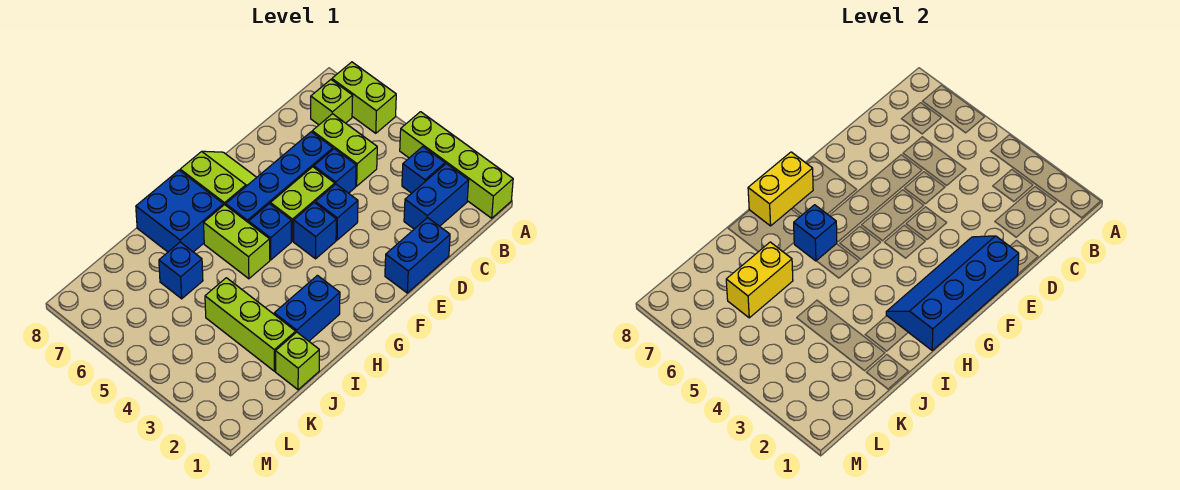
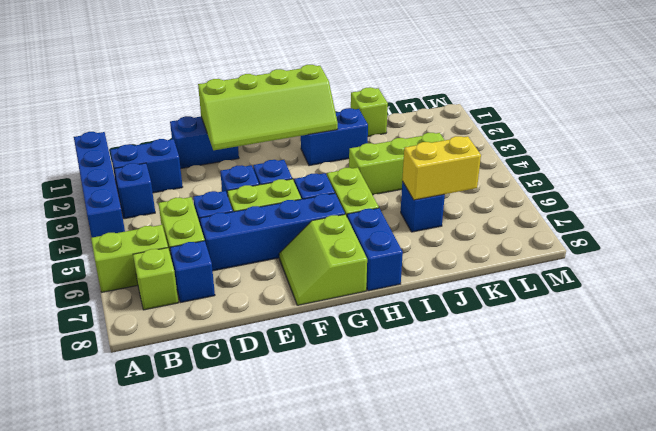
lime 1x4 brick [400,112,513,218] -> blue 1x4 brick [74,132,125,237]
lime 1x2 brick [332,62,396,133] -> lime 1x2 brick turned to [91,225,168,292]
blue 2x4 slope [886,236,1019,350] -> lime 2x4 slope [198,65,338,150]
yellow 1x2 brick [748,152,813,226] -> none
blue 1x1 brick [794,205,837,261] -> blue 1x1 brick moved to [170,241,215,302]
blue 2x2 brick [136,170,223,252] -> blue 1x2 brick [347,208,403,291]
lime 1x3 brick [205,278,296,371] -> lime 1x3 brick turned to [349,133,444,195]

